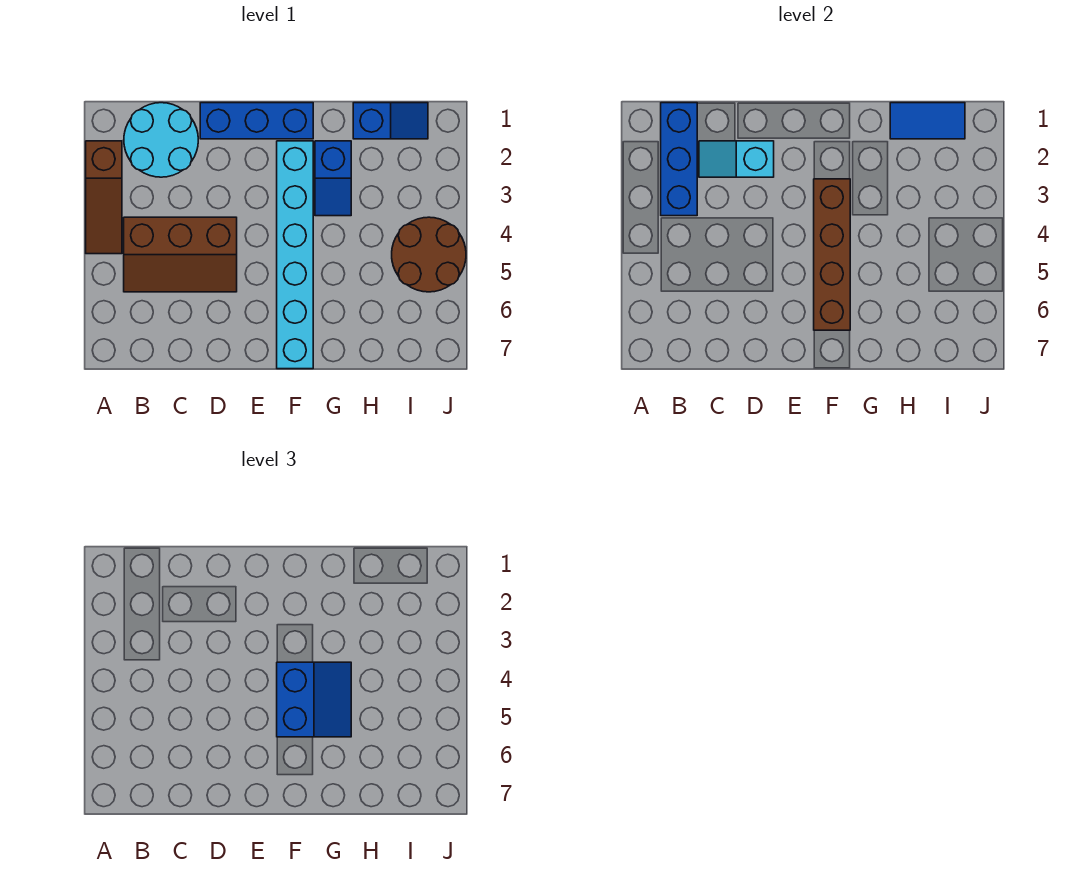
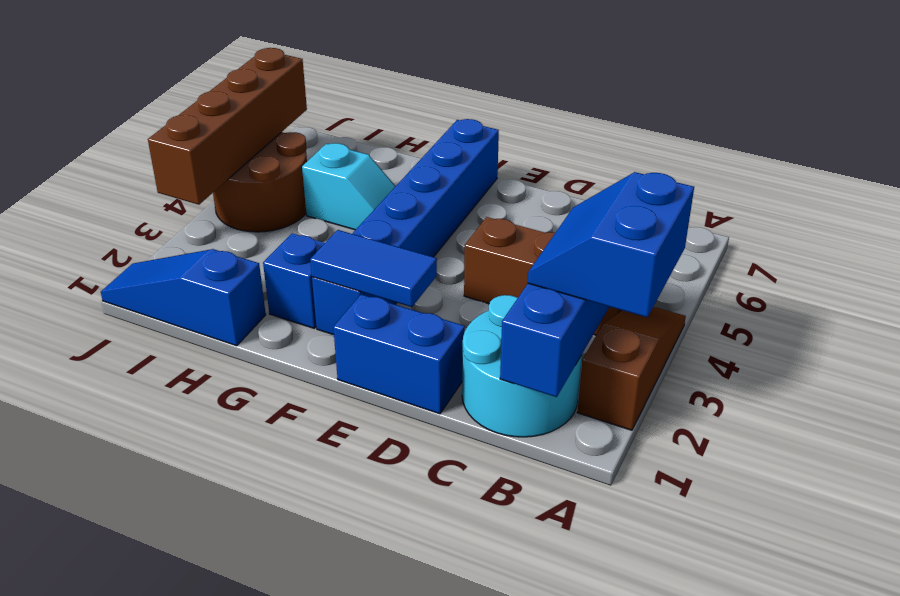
cyan 1x2 slope [699,141,774,177] -> cyan 1x2 slope moved to [302,143,396,230]
blue 1x3 brick [200,103,313,139] -> blue 1x2 brick [333,294,465,414]
cyan 1x6 brick [277,141,313,369] -> blue 1x6 brick [312,119,499,335]
brown 1x4 brick [814,179,850,330] -> brown 1x4 brick moved to [148,48,307,205]
blue 2x2 slope [277,662,351,737] -> blue 2x2 slope moved to [528,172,694,317]
blue 1x2 slope [353,103,428,139] -> blue 1x3 slope [101,249,266,346]
blue 1x2 tile [890,103,965,139] -> blue 1x2 tile moved to [310,230,437,307]

